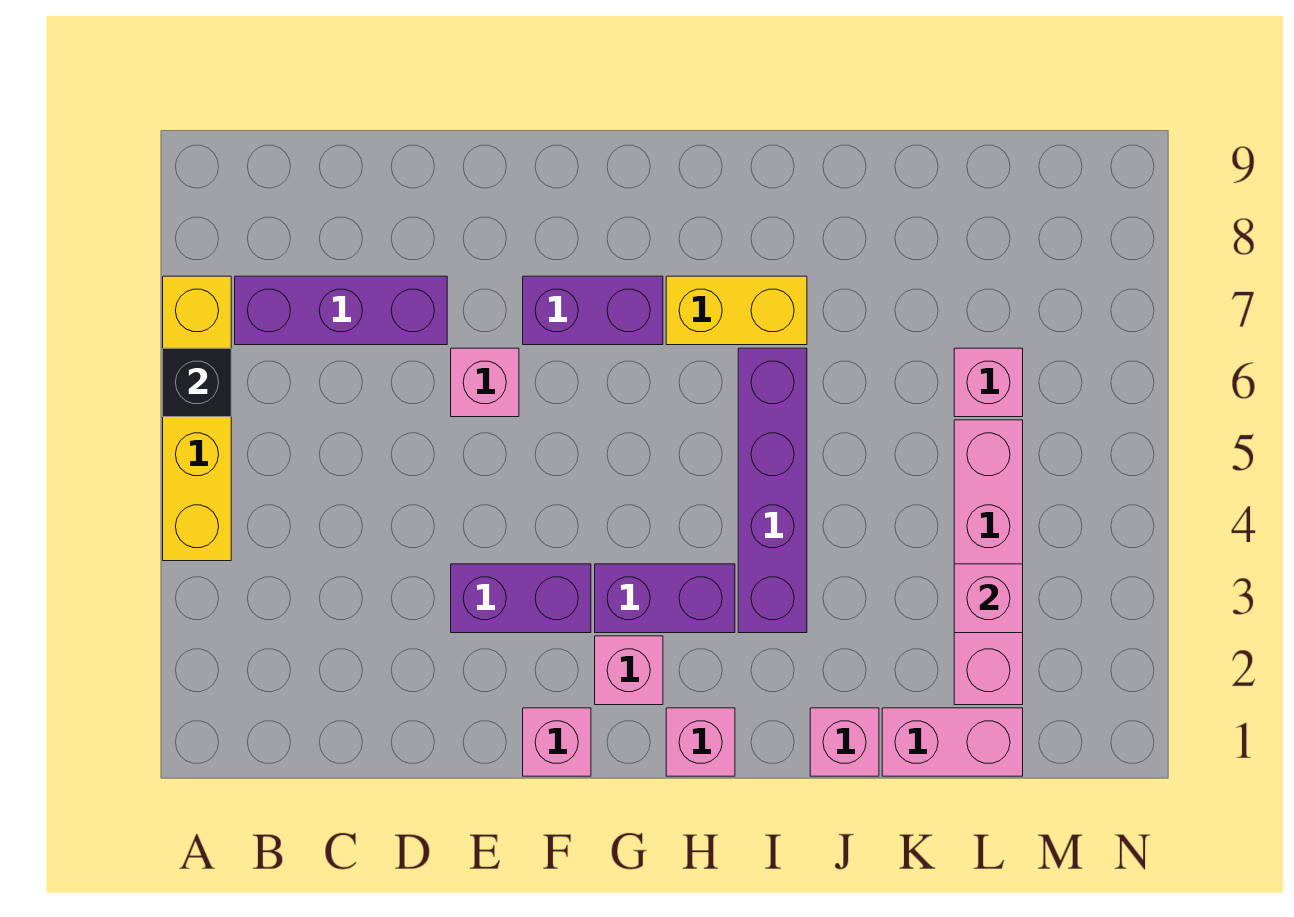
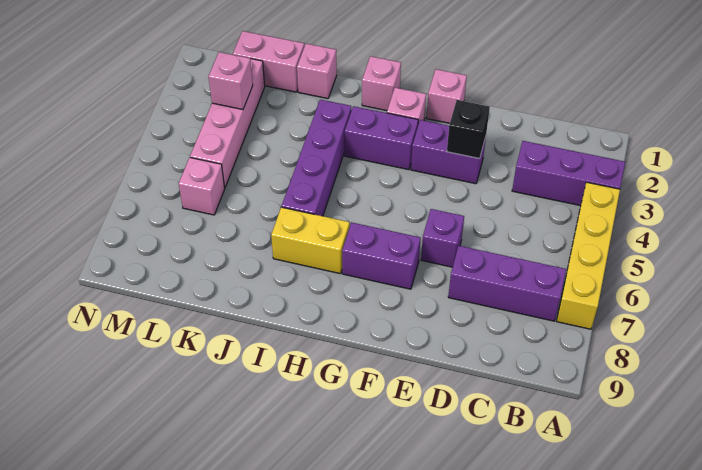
none -> purple 1x3 brick [512,141,625,206]
black 1x1 brick [163,348,231,417] -> black 1x1 brick moved to [447,100,490,159]
pink 1x1 brick [451,348,519,417] -> purple 1x1 brick [421,209,464,267]

